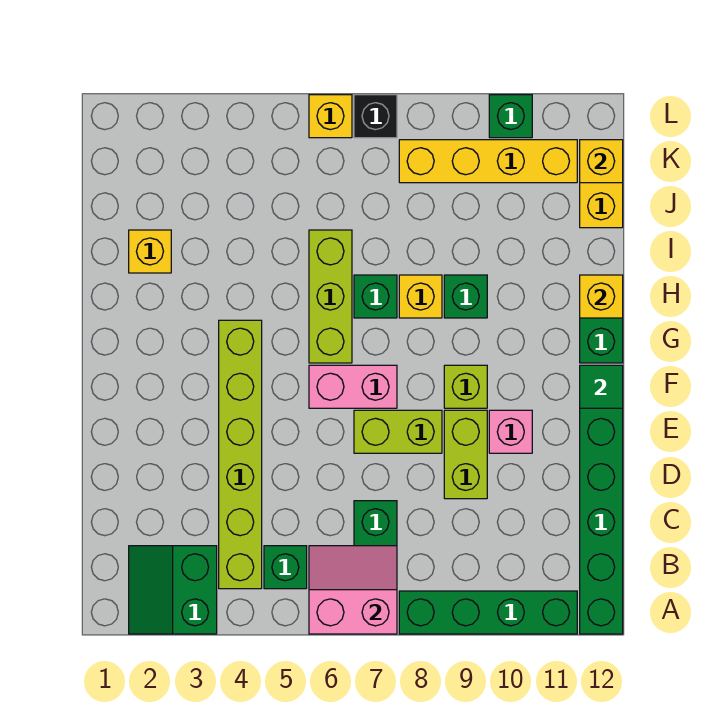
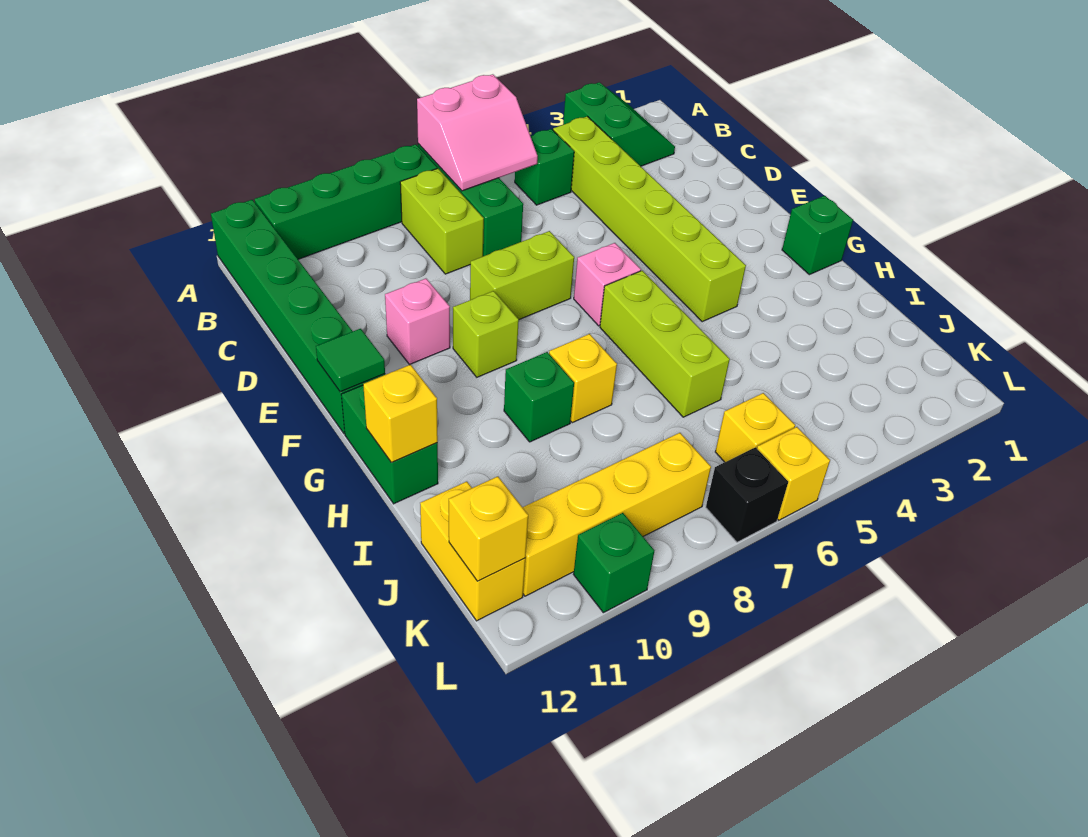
lime 1x2 brick [444,410,487,499] -> lime 1x2 brick moved to [400,169,484,274]
pink 1x2 brick [309,365,397,408] -> pink 1x1 brick [574,243,641,326]
green 1x1 brick [354,275,397,318] -> green 1x1 brick moved to [782,196,853,275]
yellow 1x1 brick [129,230,171,273] -> yellow 1x1 brick moved to [715,393,795,462]

